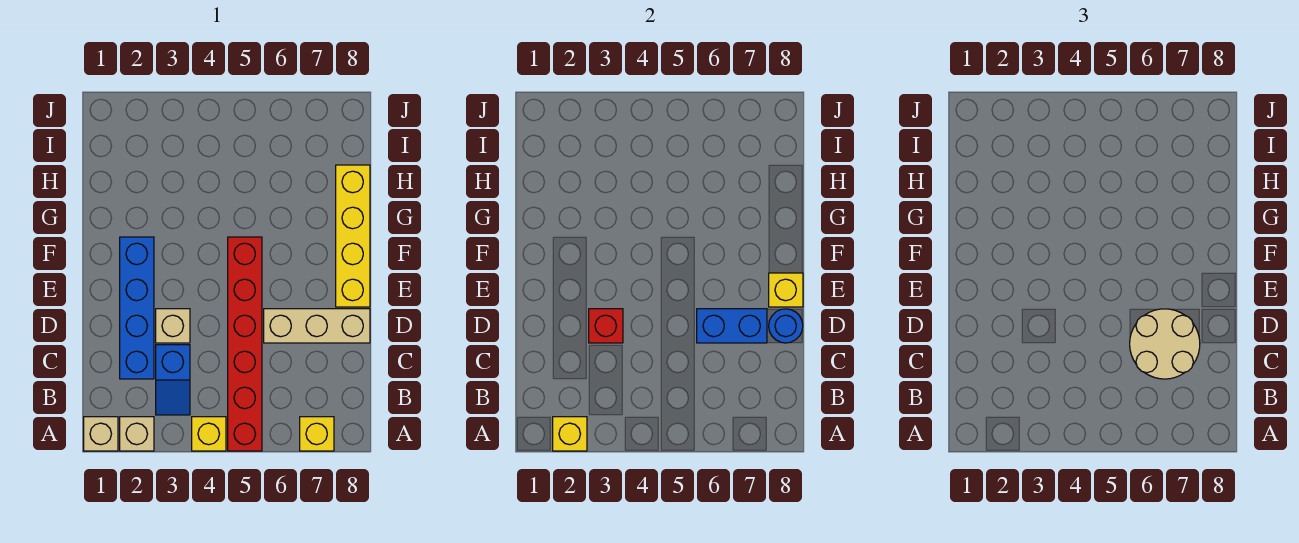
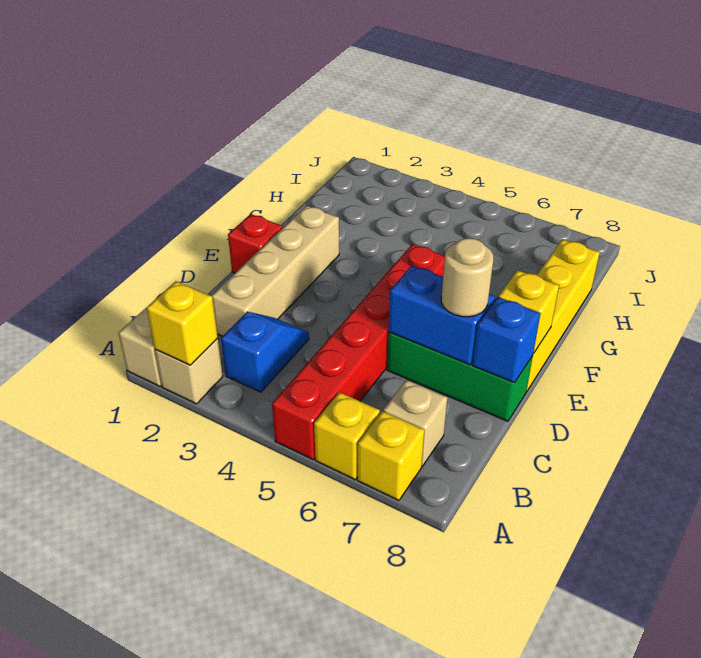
yellow 1x1 brick [192,417,226,451] -> yellow 1x1 brick moved to [314,392,380,480]
blue 1x2 slope [156,345,190,415] -> blue 1x2 slope turned to [221,312,309,392]
blue 1x4 brick [120,237,154,379] -> tan 1x4 brick [212,206,339,336]
tan 2x2 round brick [1130,309,1200,379] -> tan 1x1 round brick [441,238,494,317]
tan 1x1 brick [156,309,190,343] -> tan 1x1 brick moved to [383,380,448,466]
red 1x1 brick [589,309,623,343] -> red 1x1 brick moved to [228,214,283,273]
tan 1x3 brick [264,309,370,343] -> green 1x3 brick [387,332,533,421]
blue 1x1 round brick [769,309,803,343] -> blue 1x1 brick [473,297,540,383]

